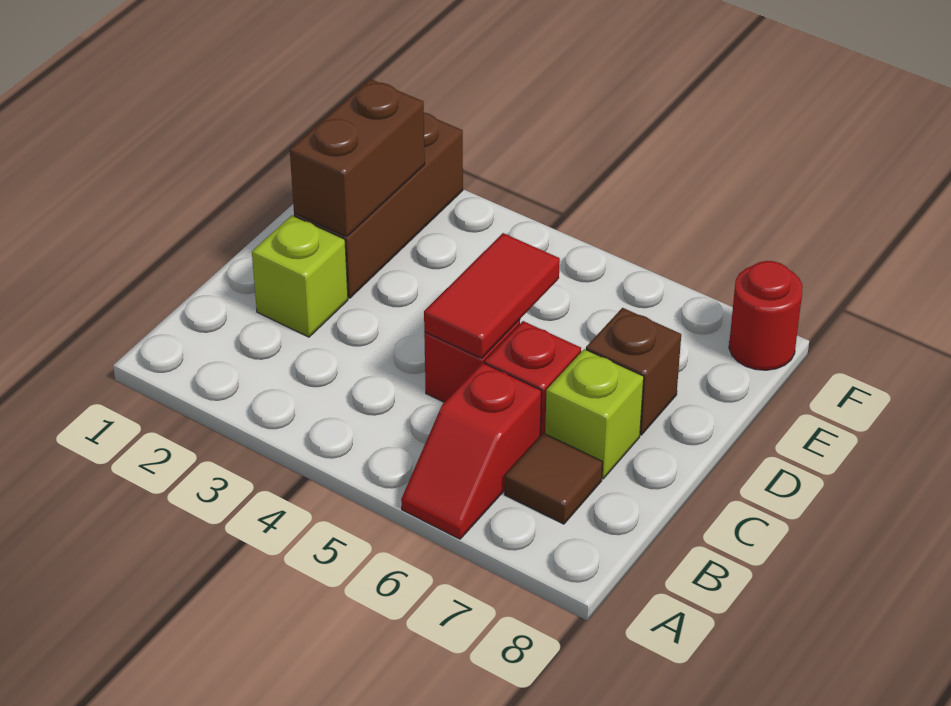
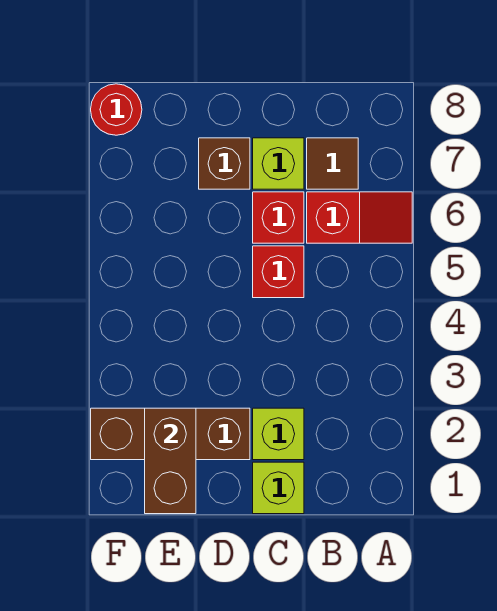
none -> lime 1x1 brick [253,462,304,514]
red 1x2 tile [424,233,560,358] -> none
brown 1x2 brick [290,79,425,237] -> brown 1x2 brick turned to [145,408,196,514]

